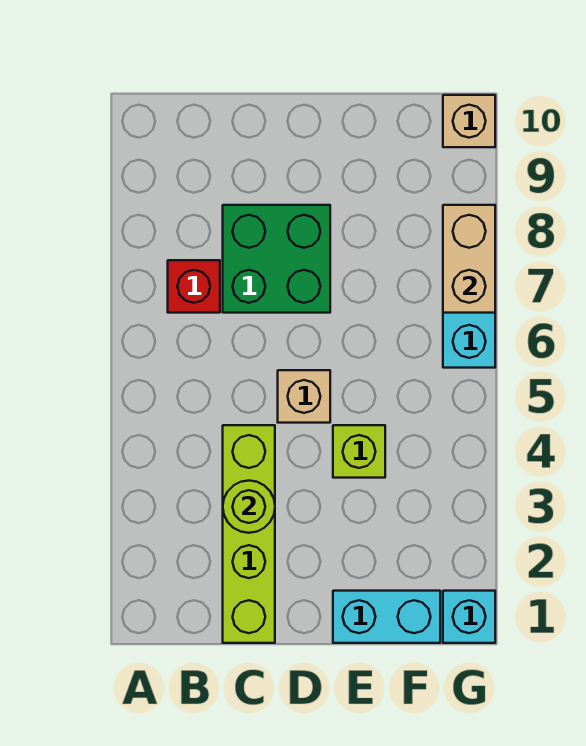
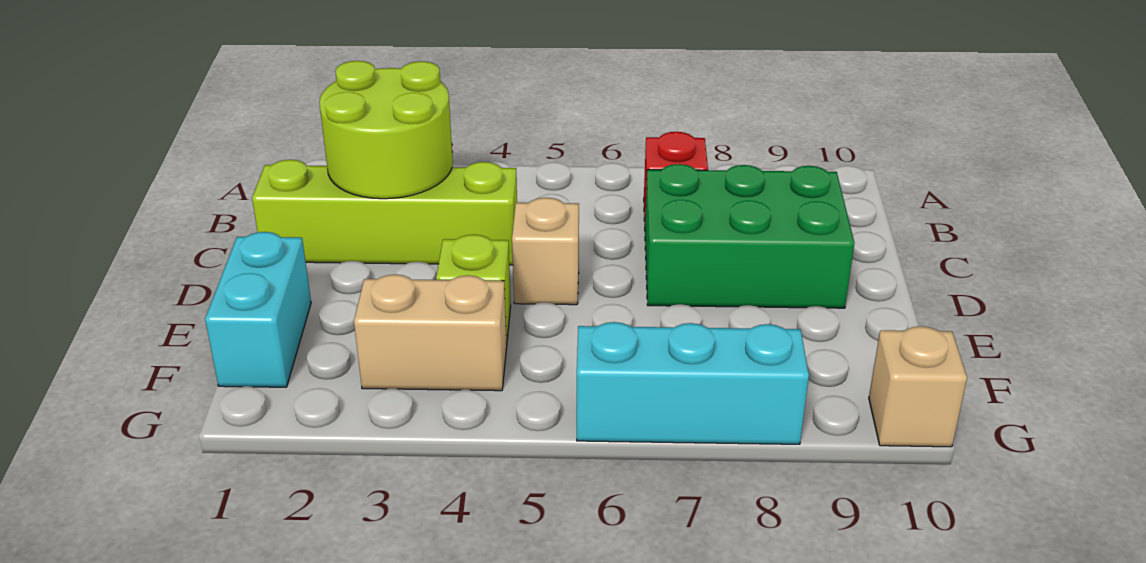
lime 1x1 round brick [223,481,275,533] -> lime 2x2 round brick [319,61,453,199]
green 2x2 brick [223,205,330,313] -> green 2x3 brick [645,164,854,308]
cyan 1x1 brick [443,591,495,643] -> none
tan 1x2 brick [443,205,495,313] -> tan 1x2 brick moved to [354,274,507,391]

